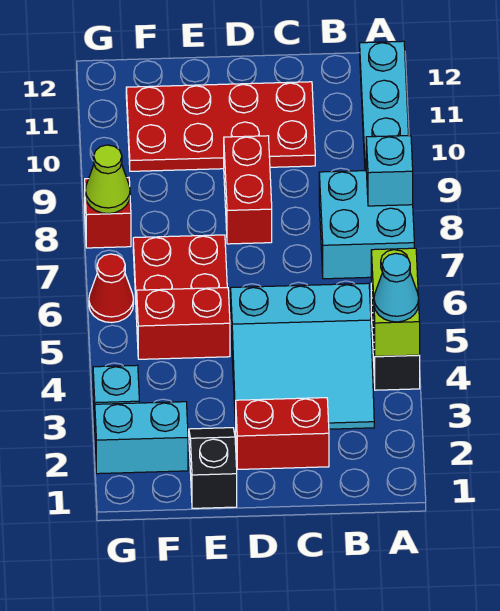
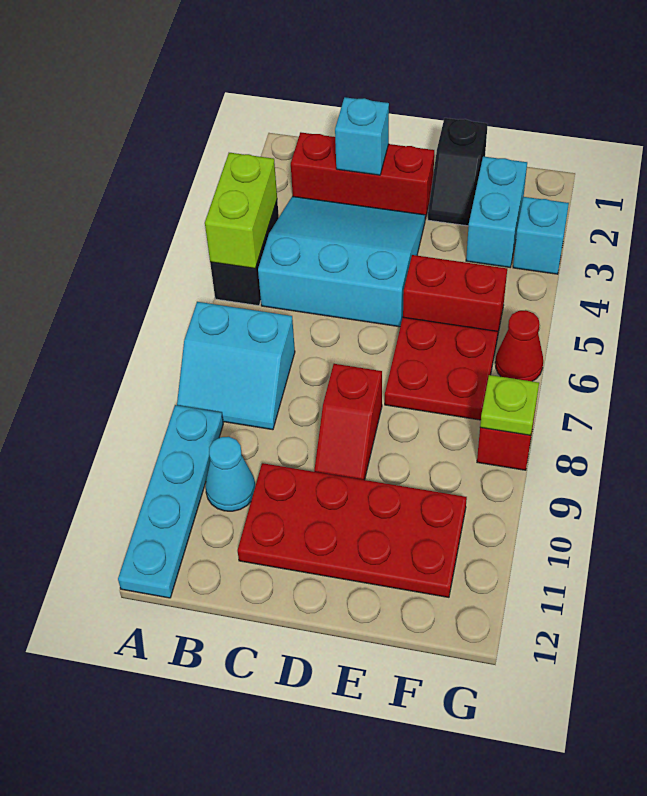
cyan 1x1 cone [374,253,419,322] -> cyan 1x1 cone moved to [205,437,255,511]
cyan 2x2 brick [319,171,414,279] -> cyan 2x2 slope [177,302,295,430]
cyan 1x1 brick [366,136,413,206] -> cyan 1x1 brick moved to [335,97,389,175]
red 1x2 brick [236,398,329,469] -> red 1x3 brick [291,132,434,220]
red 1x2 brick [224,136,272,244] -> red 1x2 slope [314,364,382,480]
cyan 1x2 brick [95,402,188,474] -> cyan 1x2 brick turned to [466,156,527,267]
lime 1x1 cone [85,145,130,214] -> lime 1x1 plate [480,375,539,435]

